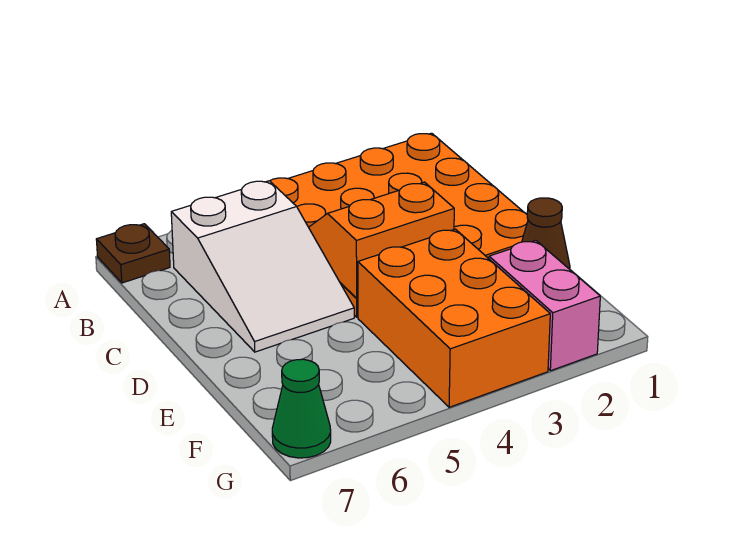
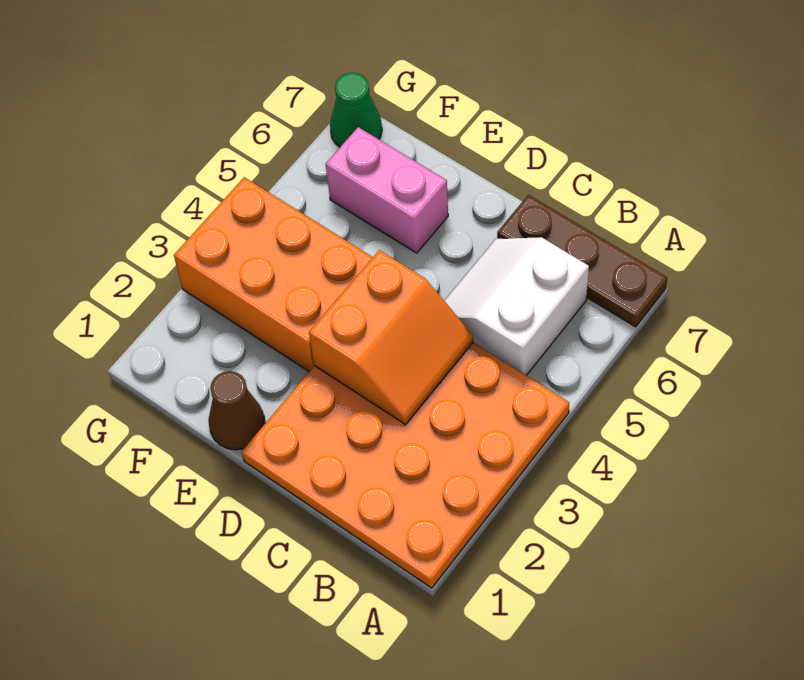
brown 1x1 plate [96,224,170,283] -> brown 1x3 plate [497,195,667,327]
white 2x3 slope [171,181,354,352] -> white 2x2 slope [444,237,589,375]
pink 1x2 brick [489,240,600,371] -> pink 1x2 brick moved to [326,127,448,253]

